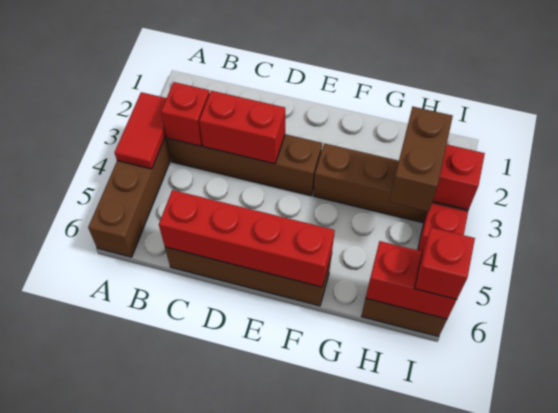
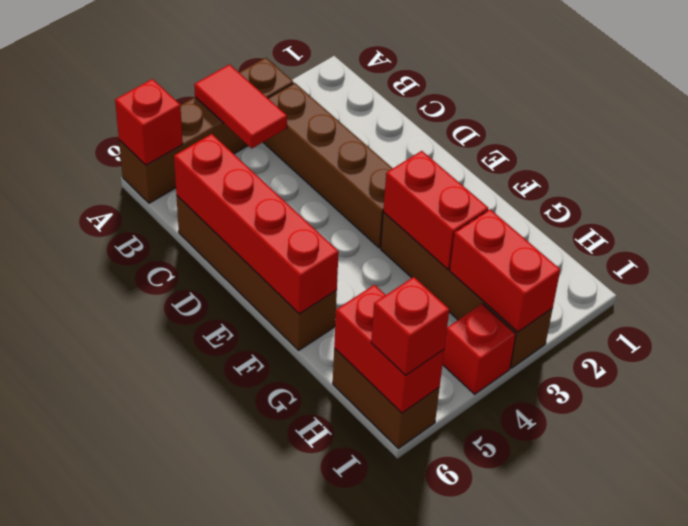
red 1x2 tile [115,92,166,169] -> red 1x2 tile turned to [194,64,287,148]
red 1x1 brick [161,82,210,146] -> red 1x1 brick moved to [115,79,183,165]
red 1x2 brick [199,91,285,164] -> red 1x2 brick moved to [383,151,488,269]
brown 1x2 brick [389,107,453,211] -> none

